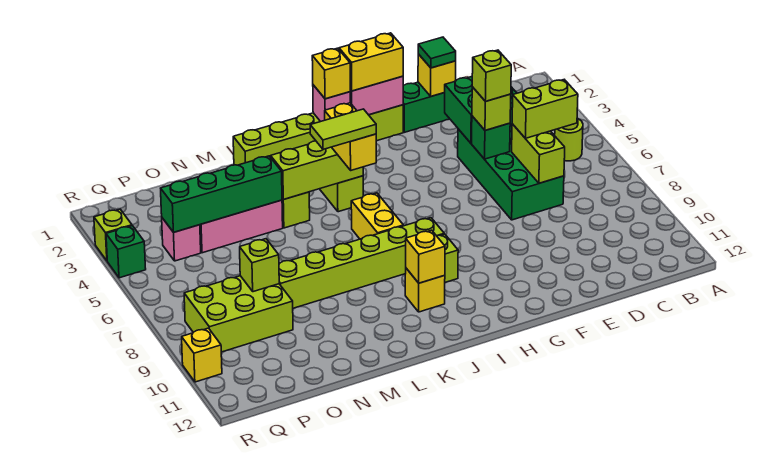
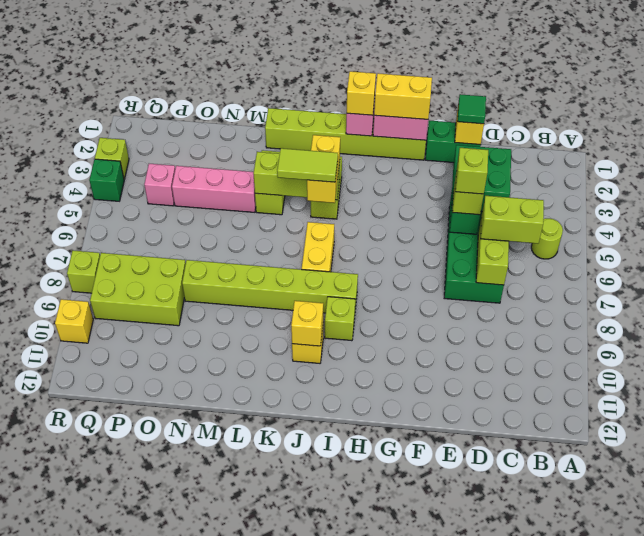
green 1x4 brick [161,156,282,232] -> none
lime 1x1 brick [240,239,279,292] -> lime 1x1 brick moved to [67,250,100,293]

